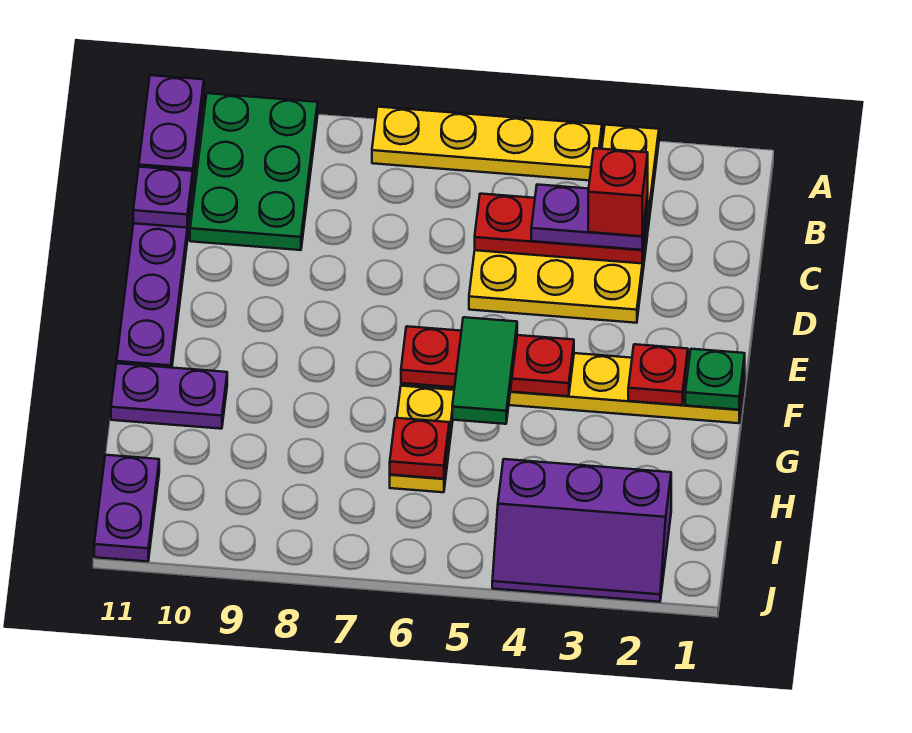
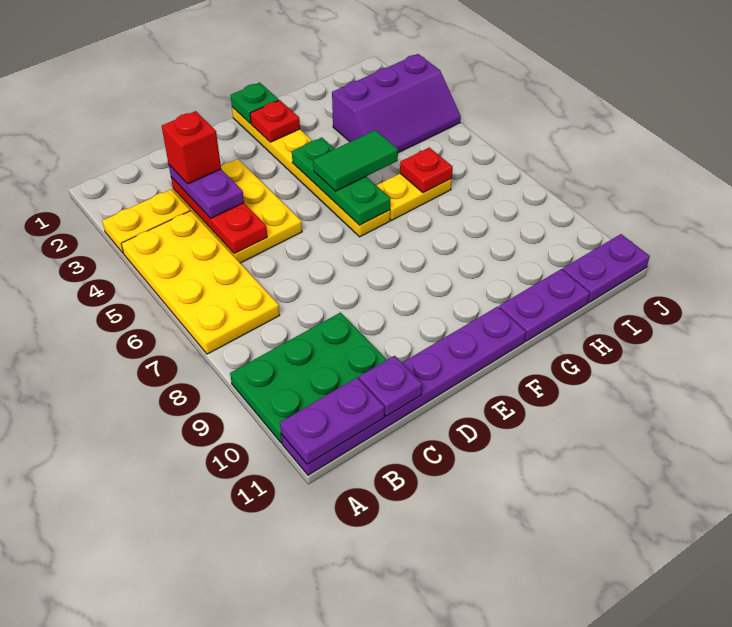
yellow 1x4 plate [372,107,602,181] -> yellow 2x4 plate [121,211,280,354]
red 1x3 plate [401,326,574,396] -> green 1x3 plate [292,137,390,225]
purple 1x2 plate [111,363,227,429] -> purple 1x2 plate turned to [499,269,590,341]
purple 2x3 slope [492,459,671,602] -> purple 2x3 slope turned to [332,54,461,153]

